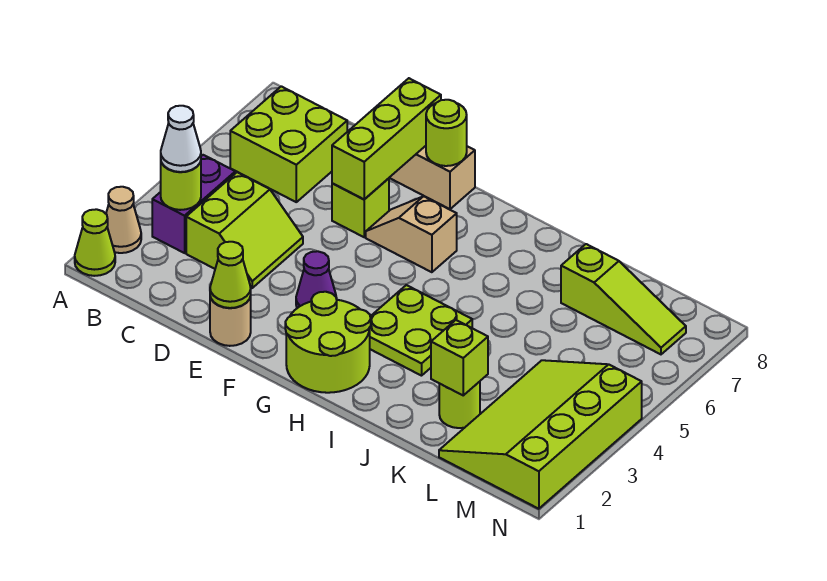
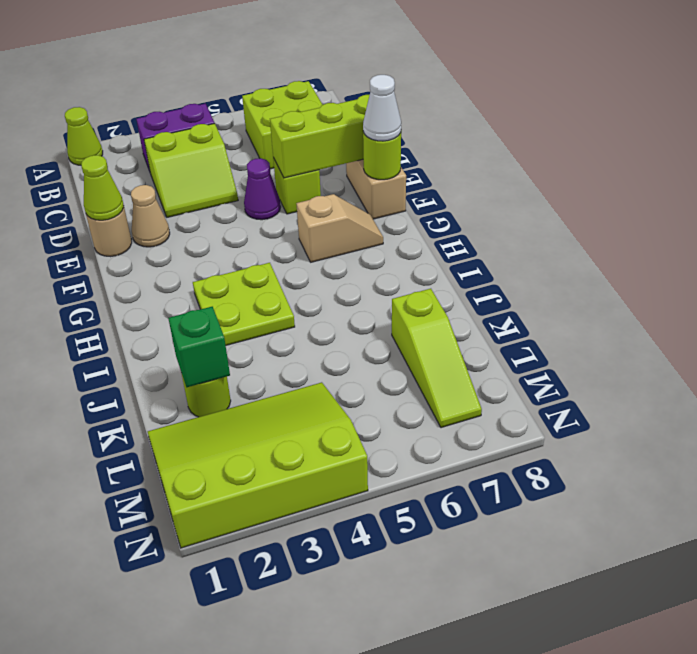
tan 1x1 cone [106,187,141,253] -> tan 1x1 cone moved to [131,185,170,247]
lime 1x1 round brick [160,161,201,210] -> none
white 1x1 cone [161,106,201,172] -> white 1x1 cone moved to [363,75,401,141]
purple 1x1 cone [296,251,336,308] -> purple 1x1 cone moved to [244,158,281,220]
tan 1x2 slope [366,196,457,272] -> tan 1x2 slope turned to [296,194,383,262]
lime 2x2 round brick [285,292,371,393] -> none
lime 1x1 brick [431,320,488,395] -> green 1x1 brick [168,307,230,387]

